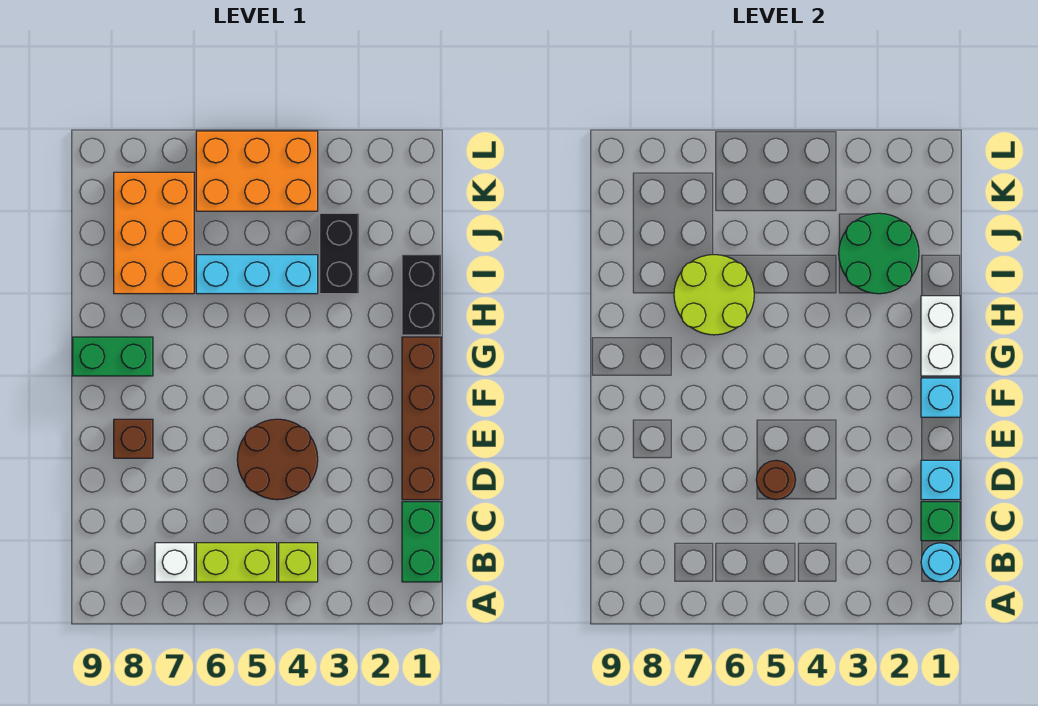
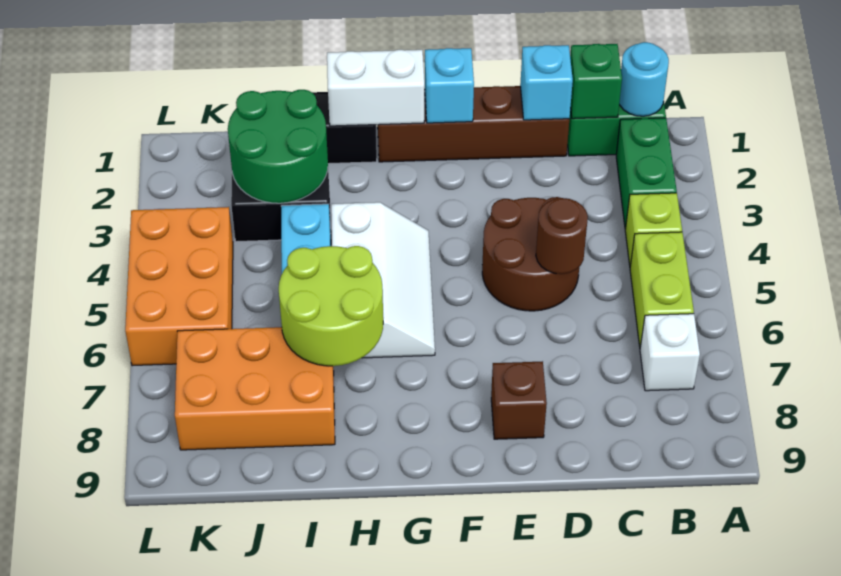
none -> white 2x3 slope [331,202,435,358]
green 1x2 brick [73,337,153,376] -> green 1x2 brick moved to [616,118,677,229]

